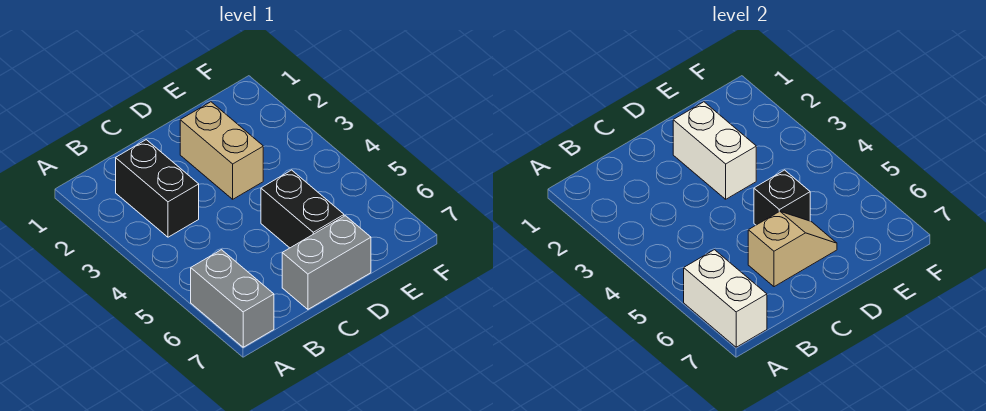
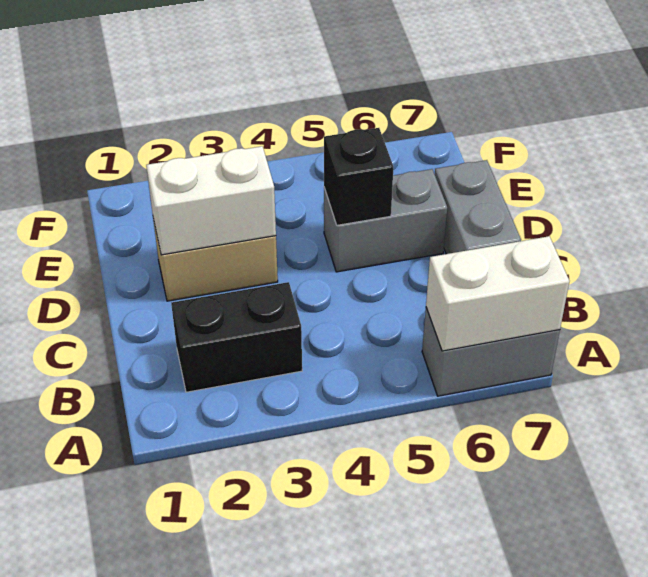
tan 1x2 slope [748,211,837,287] -> none
black 1x2 brick [261,170,344,248] -> grey 1x2 brick [324,169,447,272]

